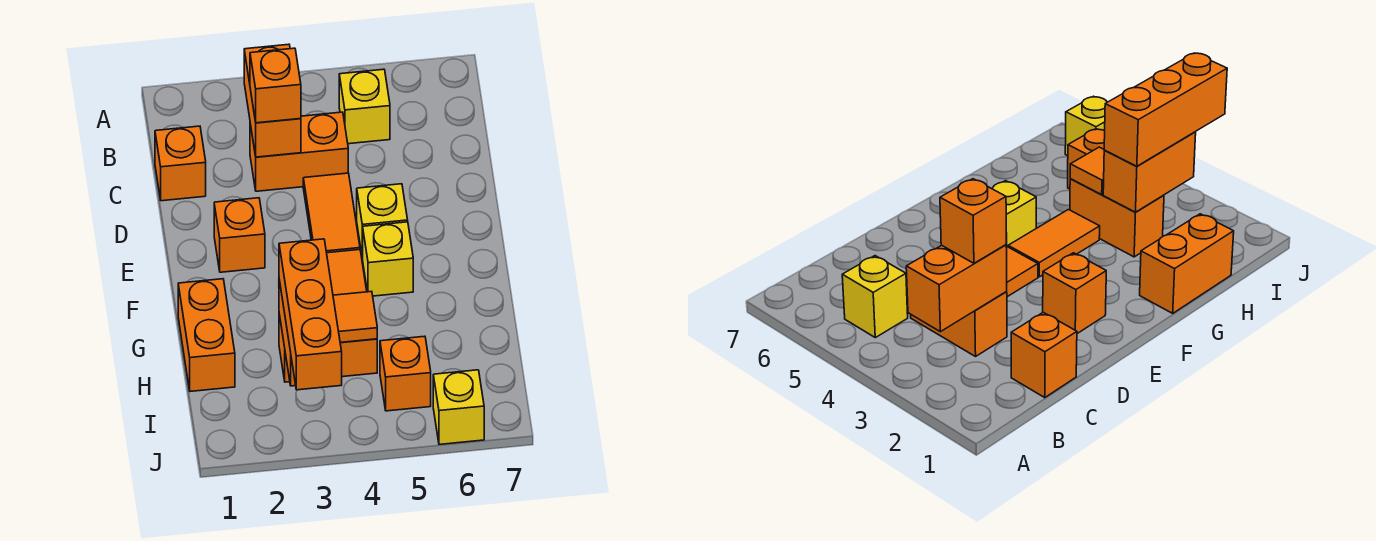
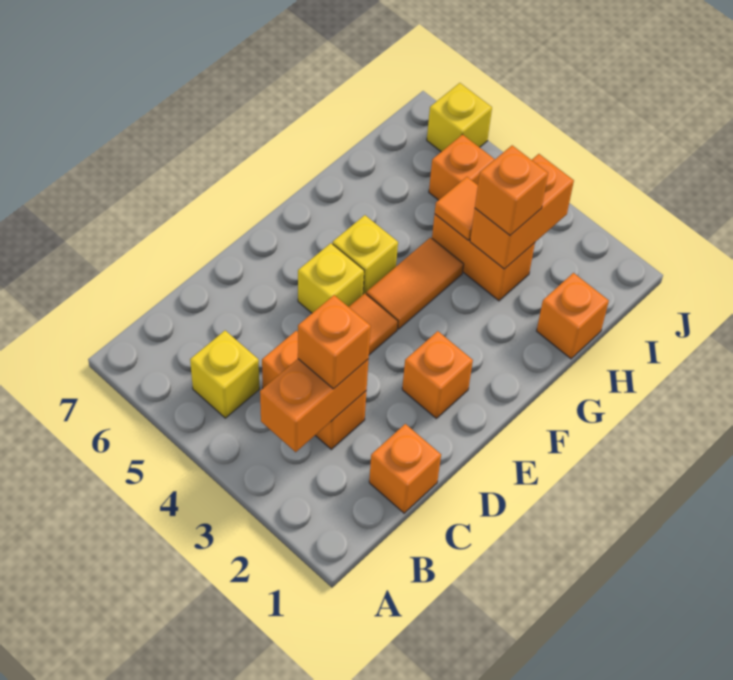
orange 1x2 brick [178,279,235,391] -> orange 1x1 brick [537,273,609,359]
orange 1x3 brick [279,239,342,390] -> orange 1x1 brick [475,145,548,235]

